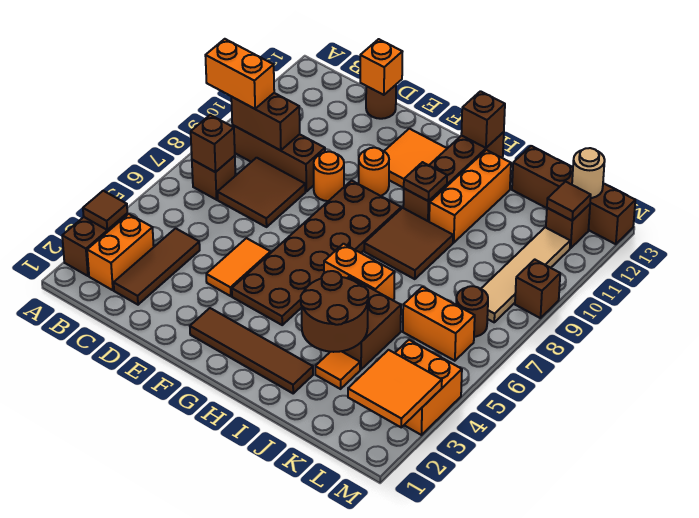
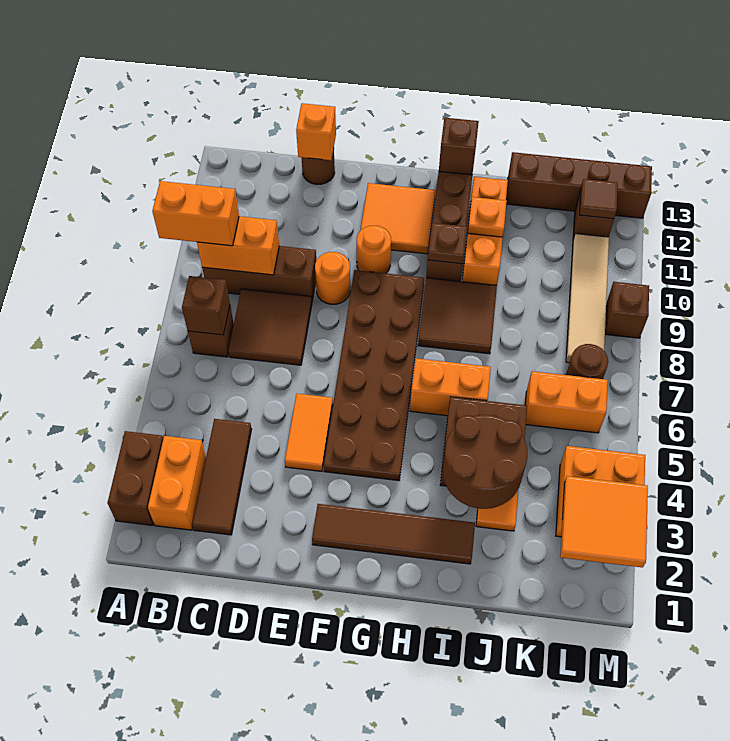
brown 1x1 tile [83,191,127,230] -> none
brown 1x2 brick [231,93,300,151] -> orange 1x2 brick [197,216,279,275]
none -> orange 1x1 plate [468,197,507,237]
tan 1x1 round brick [572,148,605,198] -> none

